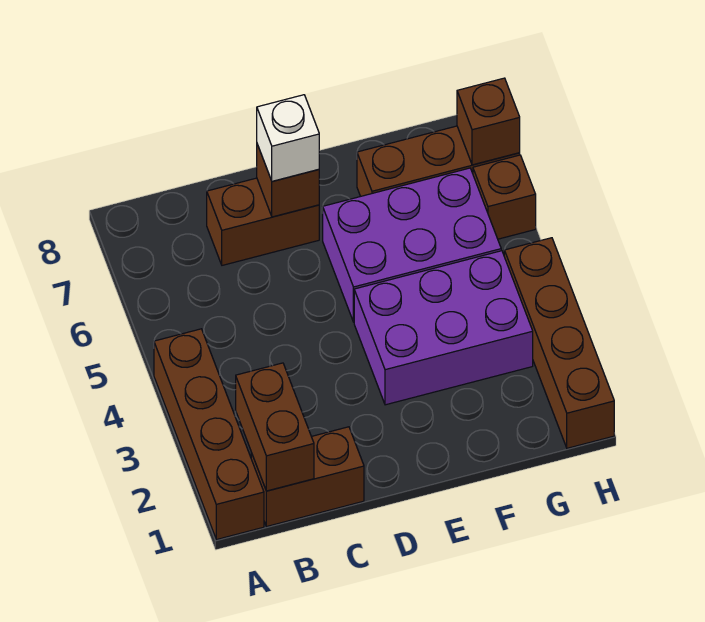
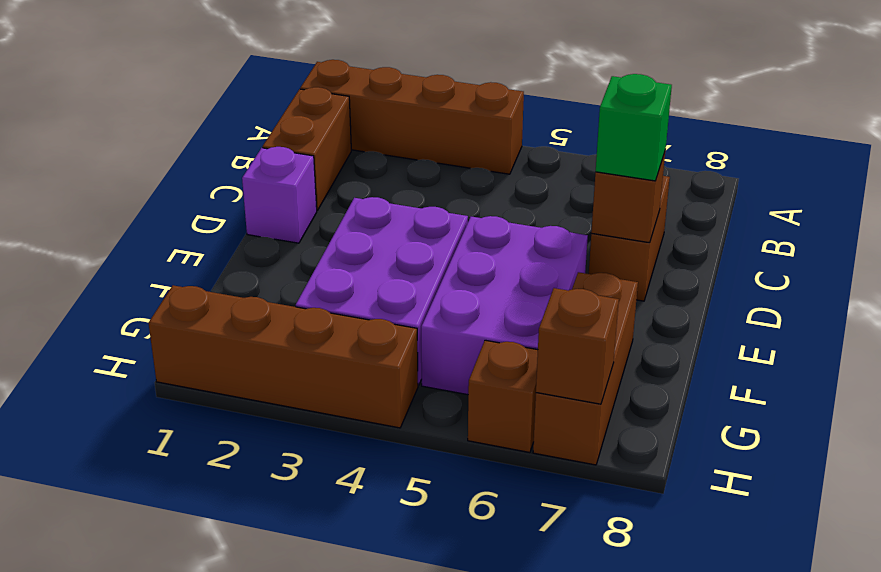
brown 1x2 brick [236,363,314,491] -> none
none -> purple 1x1 brick [242,147,317,243]
white 1x1 brick [257,95,319,181] -> green 1x1 brick [596,74,672,181]

